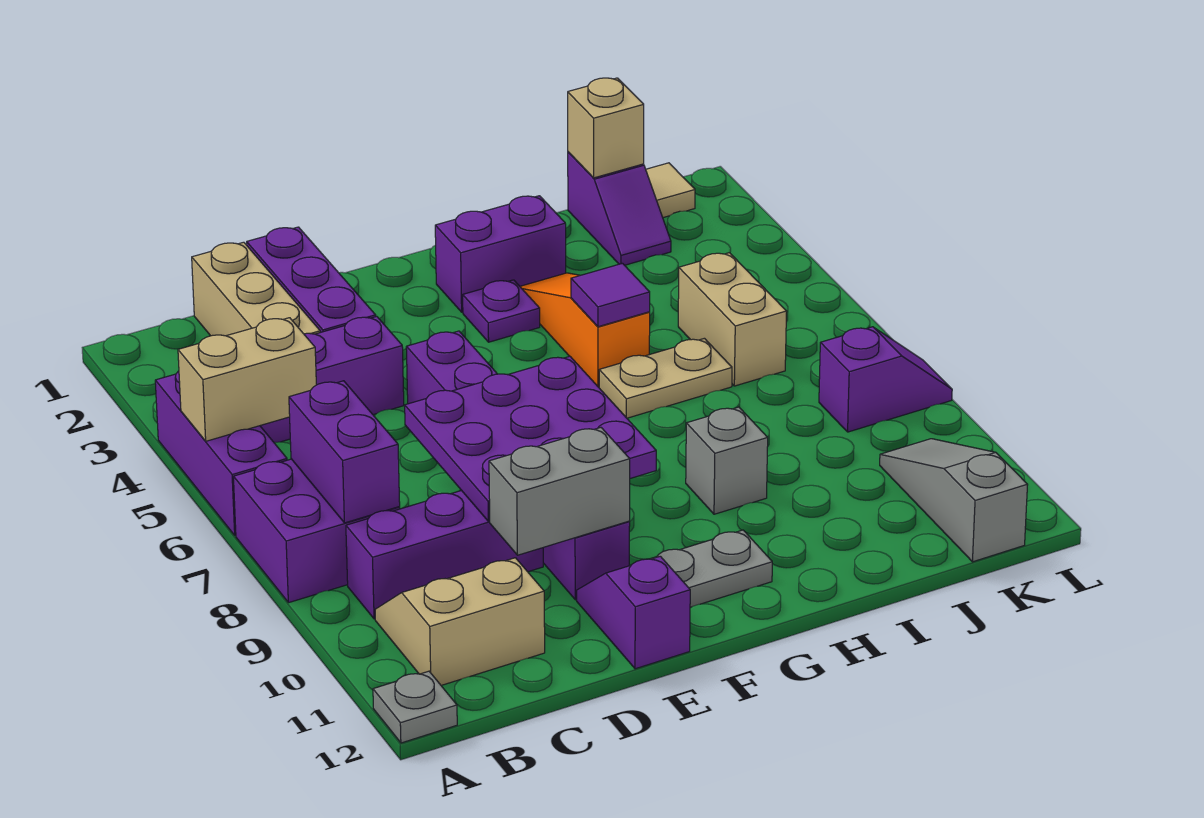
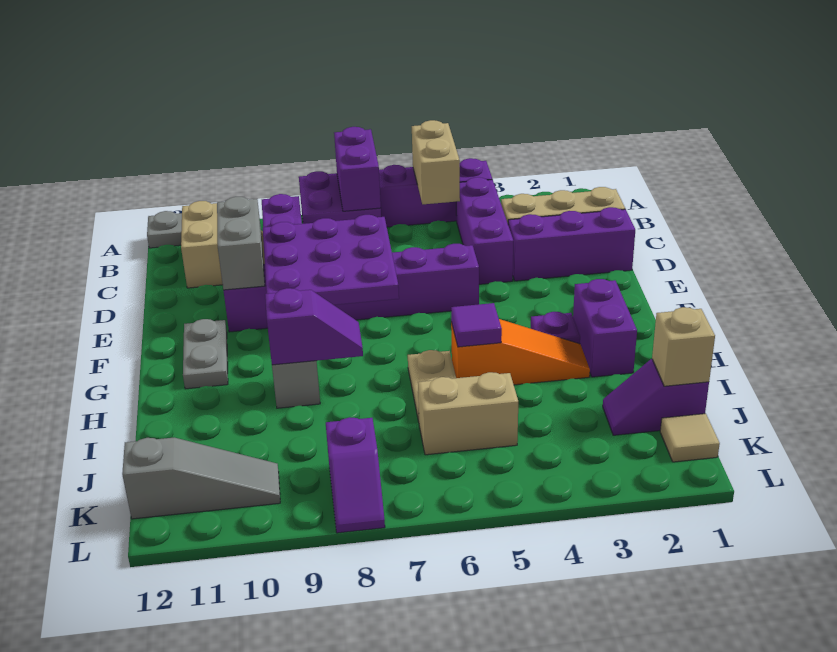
purple 1x2 brick [289,381,400,523] -> purple 1x2 brick turned to [334,127,381,211]
purple 1x2 slope [577,556,690,669] -> purple 1x2 slope moved to [265,288,363,365]

